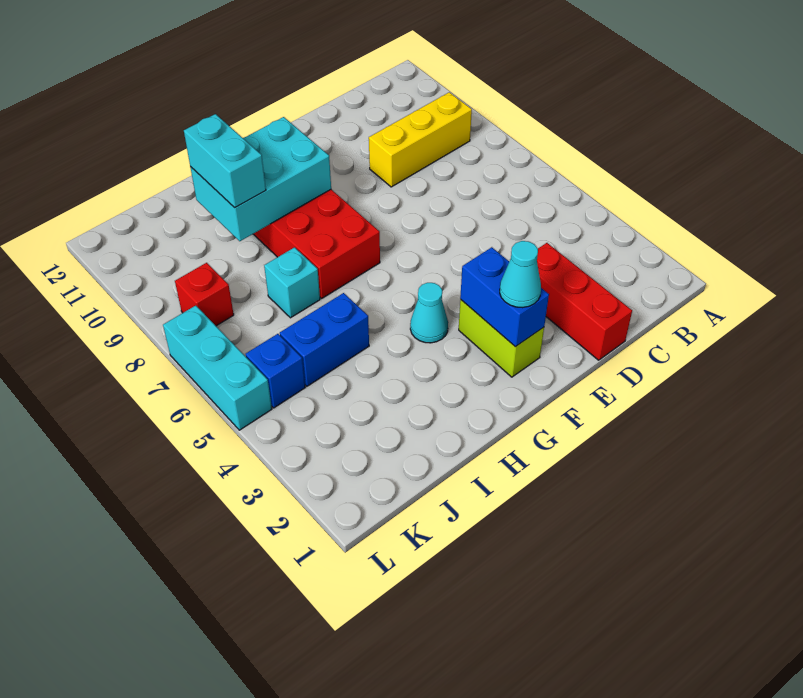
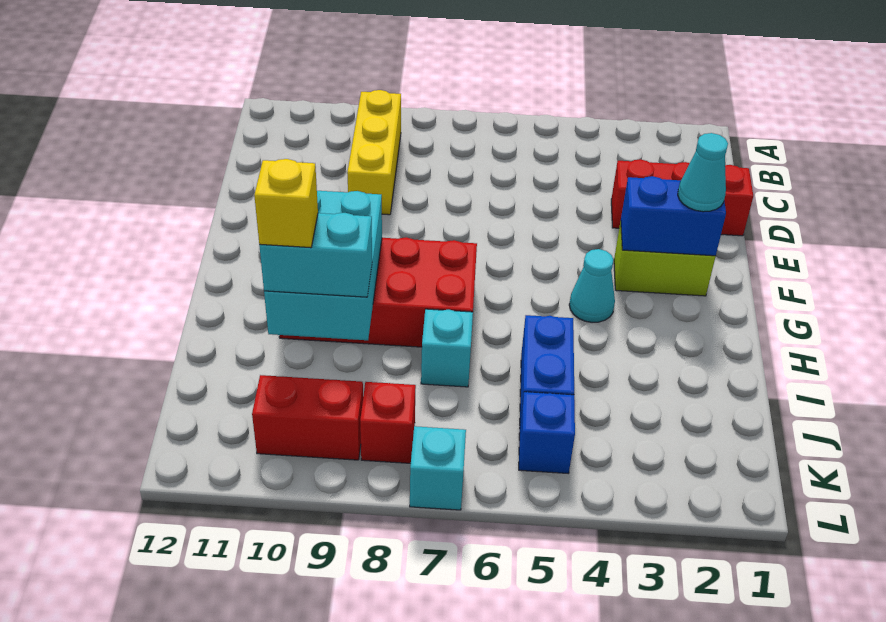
none -> yellow 1x1 brick [254,159,318,248]
none -> red 1x2 brick [252,375,363,460]
cyan 1x3 brick [163,306,272,430] -> cyan 1x1 brick [410,426,466,510]

